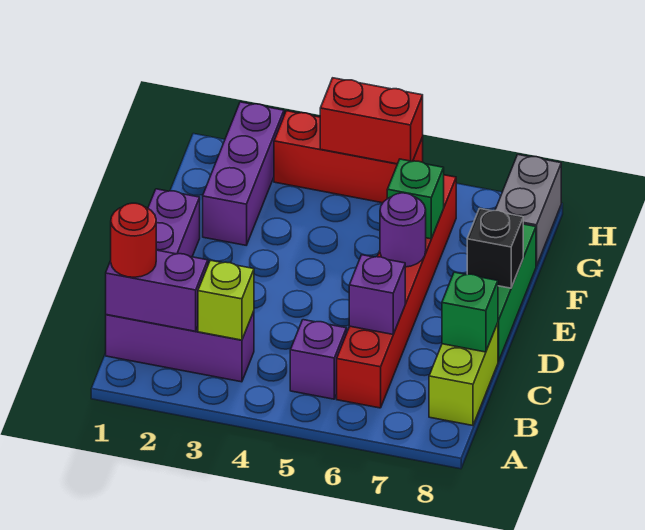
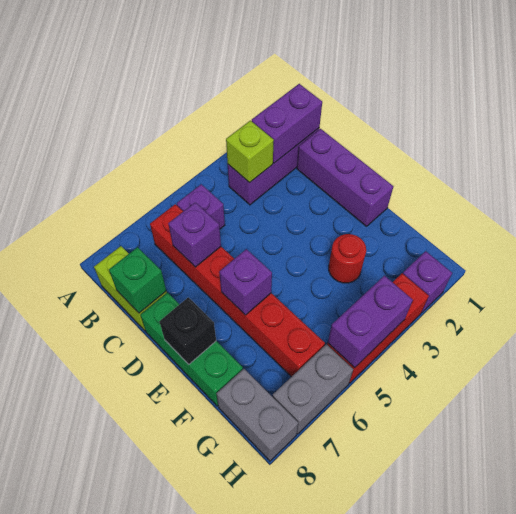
red 1x1 round brick [111,203,156,277] -> red 1x1 round brick moved to [329,234,366,283]
purple 1x1 round brick [380,193,426,267] -> purple 1x1 brick [219,249,272,315]
purple 1x3 brick [203,102,284,245] -> purple 1x1 brick [403,251,452,313]
green 1x1 brick [387,159,444,239] -> none
red 1x2 brick [320,78,423,164] -> purple 1x2 brick [328,276,413,368]
none -> grey 1x2 brick [273,344,353,434]

